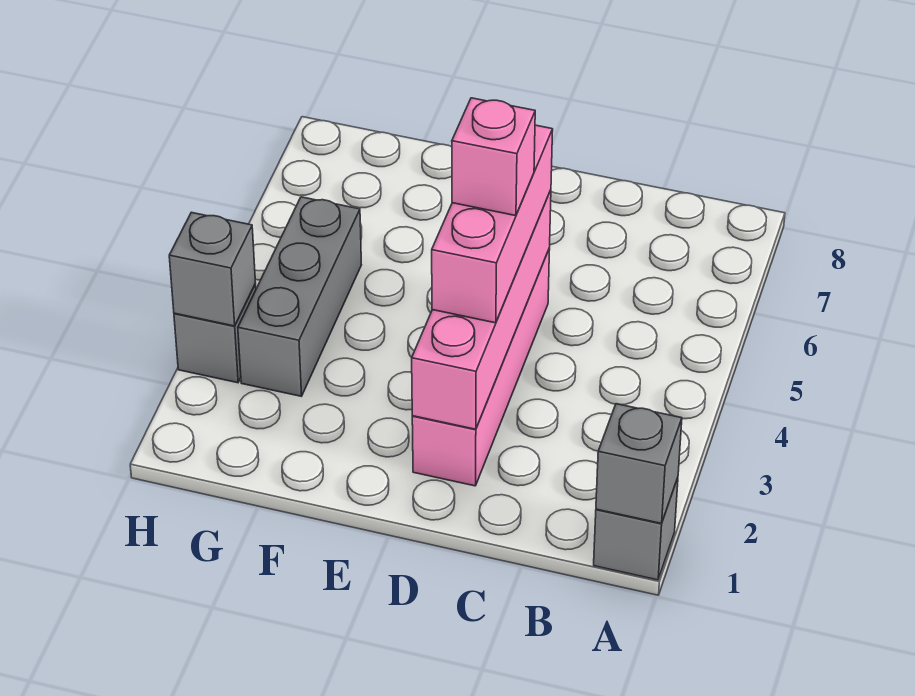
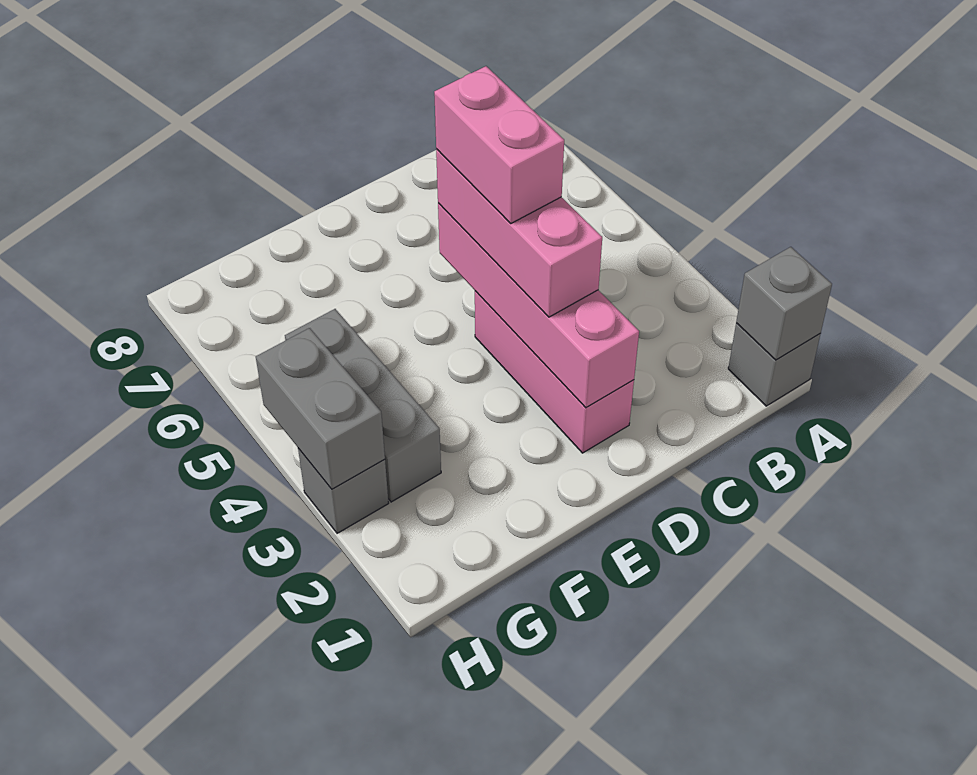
pink 1x4 brick [412,248,550,486] -> pink 1x3 brick [475,291,634,453]
pink 1x1 brick [452,98,535,216] -> pink 1x2 brick [434,66,564,224]
grey 1x1 brick [169,212,256,326] -> grey 1x2 brick [256,328,385,489]

